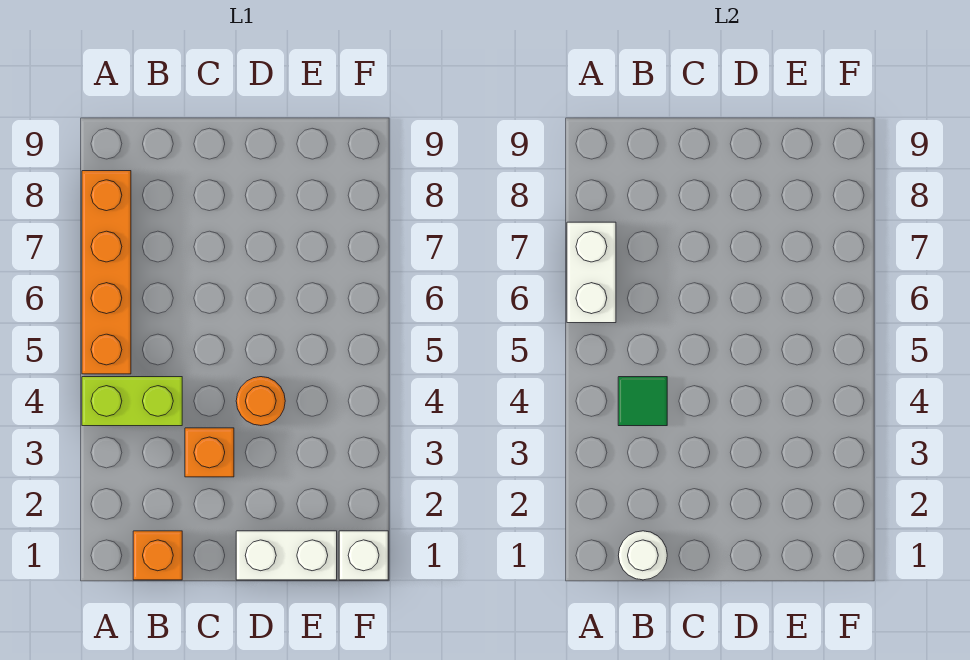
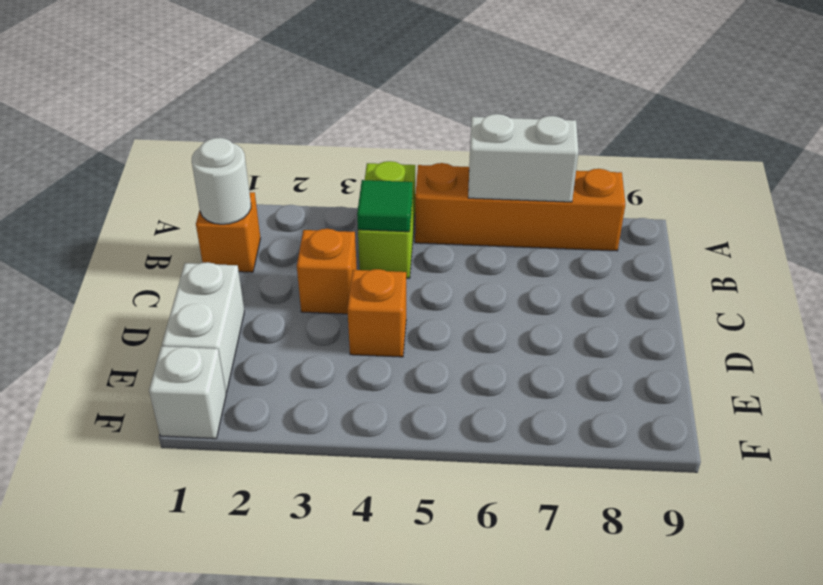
orange 1x1 round brick [236,377,285,426] -> orange 1x1 brick [347,269,406,357]

